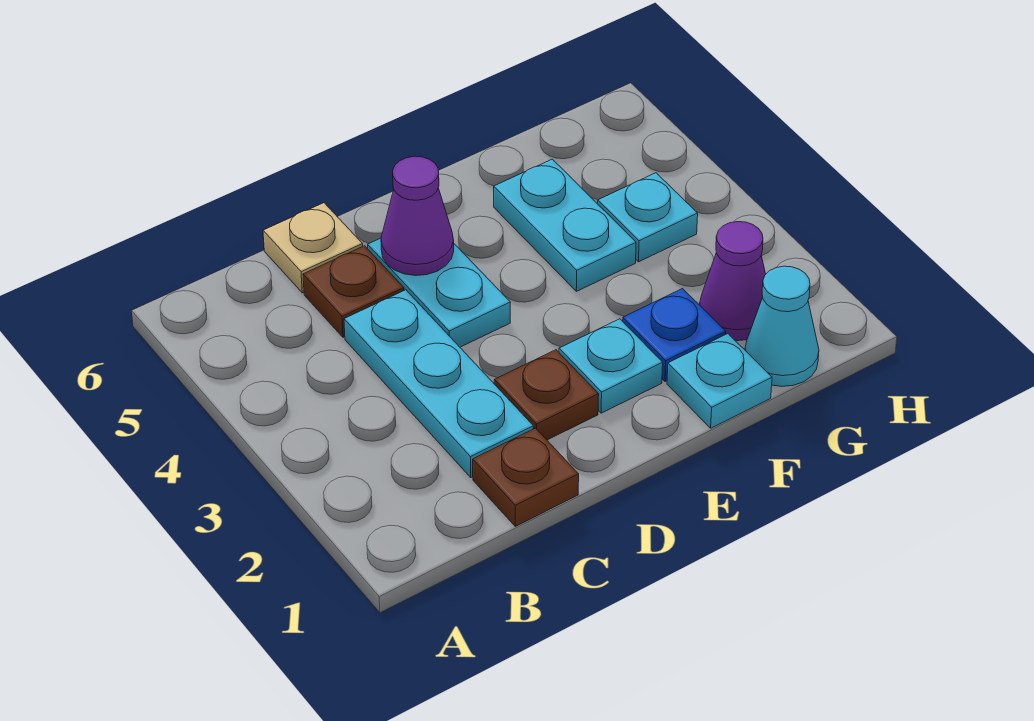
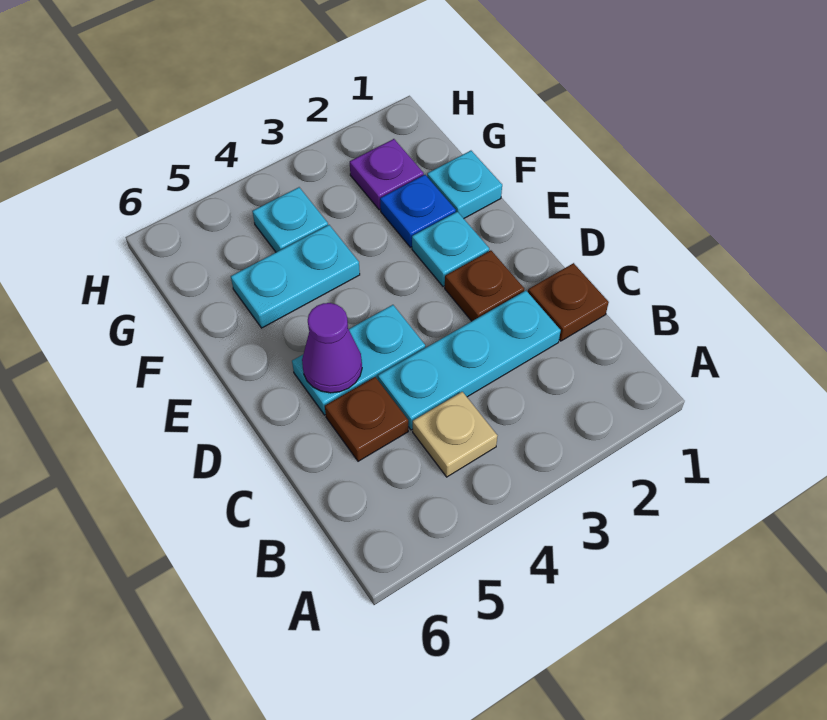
tan 1x1 plate [263,203,363,293] -> tan 1x1 plate moved to [413,392,497,477]
cyan 1x1 cone [745,266,819,386] -> none
purple 1x1 cone [700,222,766,341] -> purple 1x1 plate [350,139,424,210]

